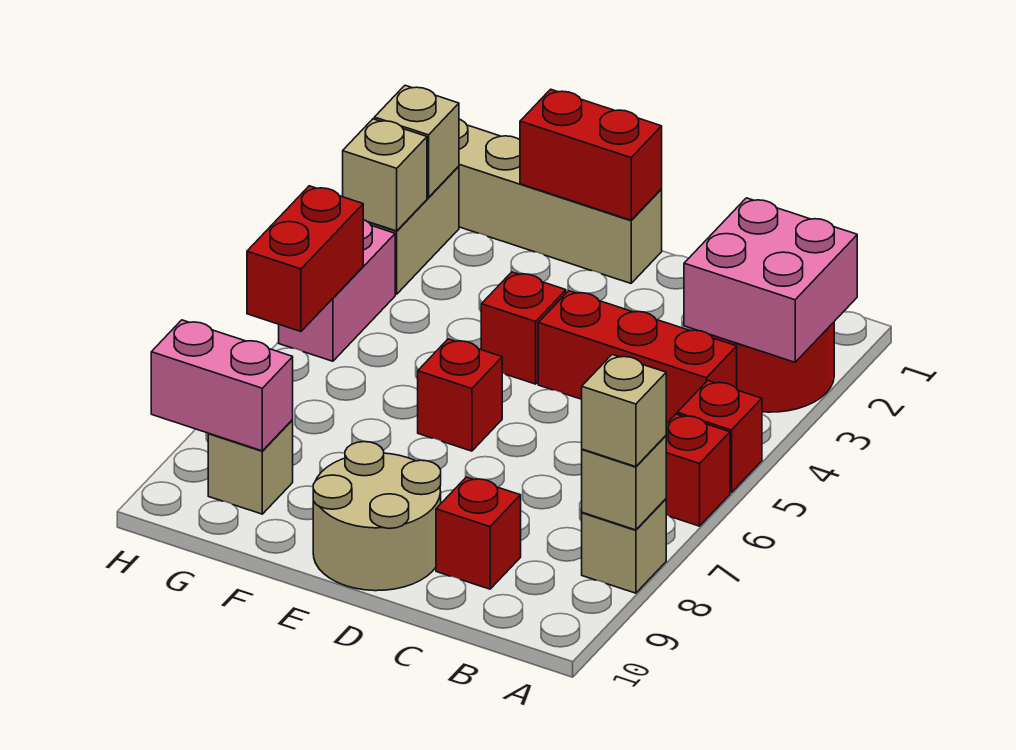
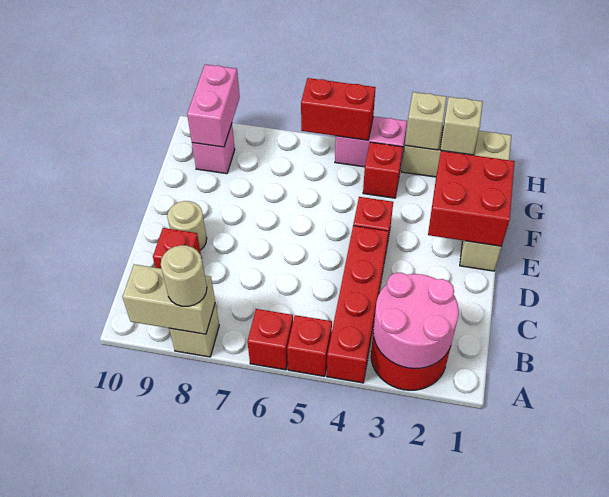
pink 2x2 brick [684,198,857,362] -> pink 2x2 round brick [373,273,459,369]
tan 1x1 brick [582,436,666,530] -> tan 1x2 brick [122,264,215,334]
tan 1x1 brick [582,355,666,467] -> tan 1x1 round brick [161,245,207,306]
red 1x3 brick [538,291,737,424] -> red 1x4 brick [327,226,388,383]
tan 2x2 round brick [313,442,441,591] -> tan 1x1 round brick [167,201,207,250]
red 1x2 brick [520,89,662,220] -> red 2x2 brick [428,151,515,247]
red 1x1 brick [418,339,502,451] -> red 1x1 brick moved to [363,142,403,198]
tan 1x1 brick [208,420,293,514] -> pink 1x1 brick [192,124,235,174]

